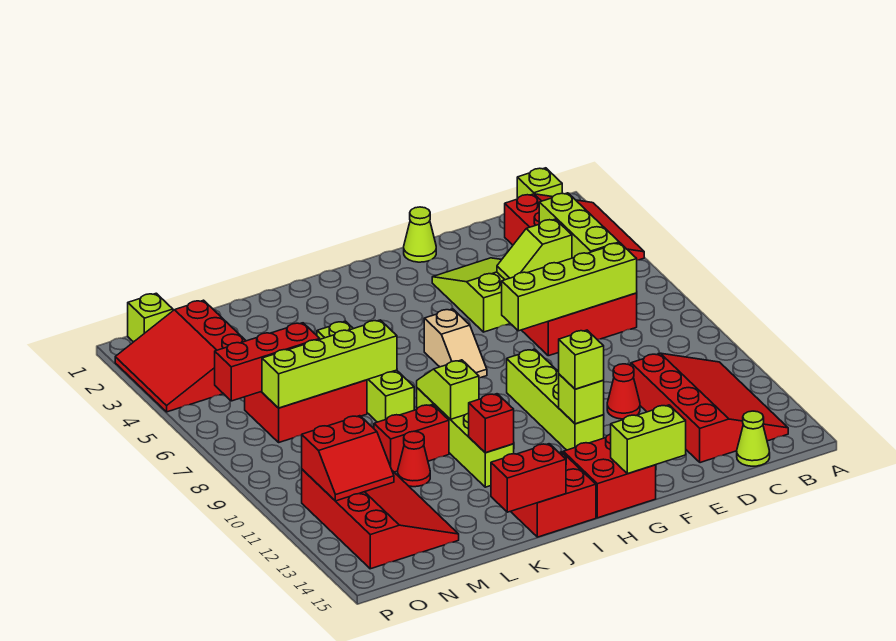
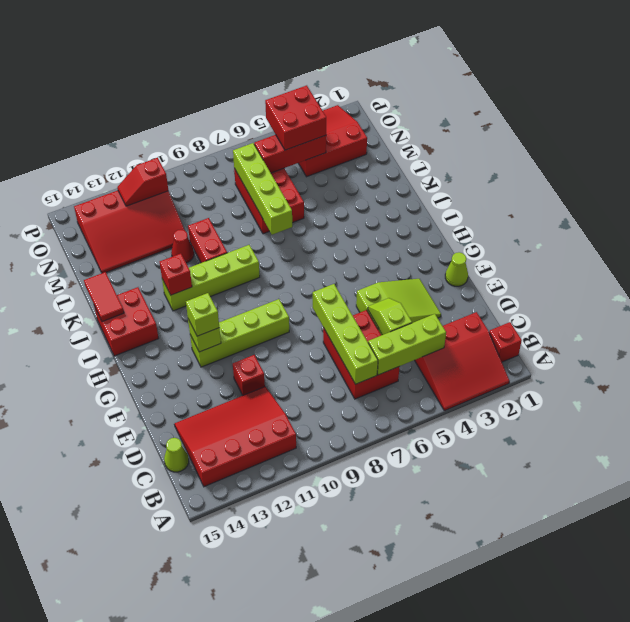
lime 1x1 brick [517,168,562,199] -> red 1x1 brick [489,322,522,362]
red 3x4 slope [631,353,788,463] -> red 3x4 slope turned to [174,387,296,487]
red 1x1 cone [607,364,640,419] -> red 1x1 brick [232,355,265,395]
lime 1x2 brick [611,405,686,474] -> none
red 2x2 brick [563,434,656,518] -> red 2x2 brick moved to [265,85,326,150]
tan 1x2 slope [424,309,487,378] -> none
lime 1x2 slope [417,360,479,419] -> none
red 1x2 brick [491,444,566,512] -> red 1x2 tile [84,272,124,322]
lime 1x4 brick [317,321,414,422] -> none
red 1x3 brick [215,323,320,401] -> red 1x3 brick turned to [254,135,326,173]
red 2x2 slope [302,416,394,501] -> red 1x2 slope [117,158,168,206]
lime 1x1 brick [128,293,173,342] -> none

